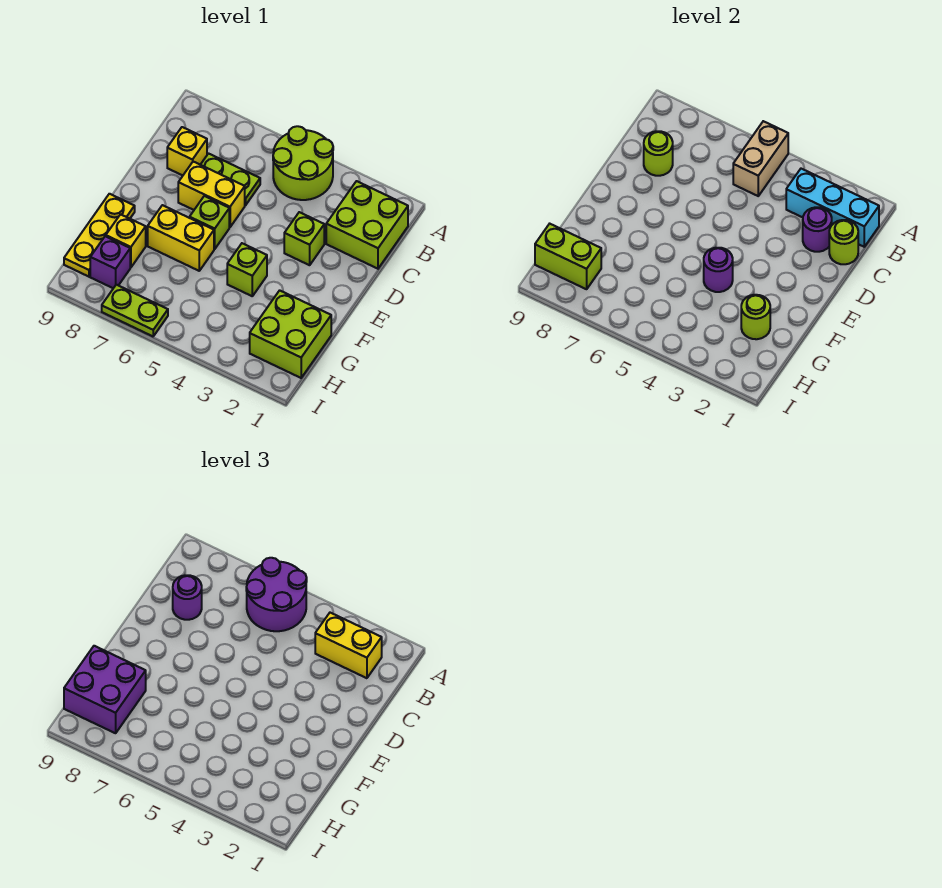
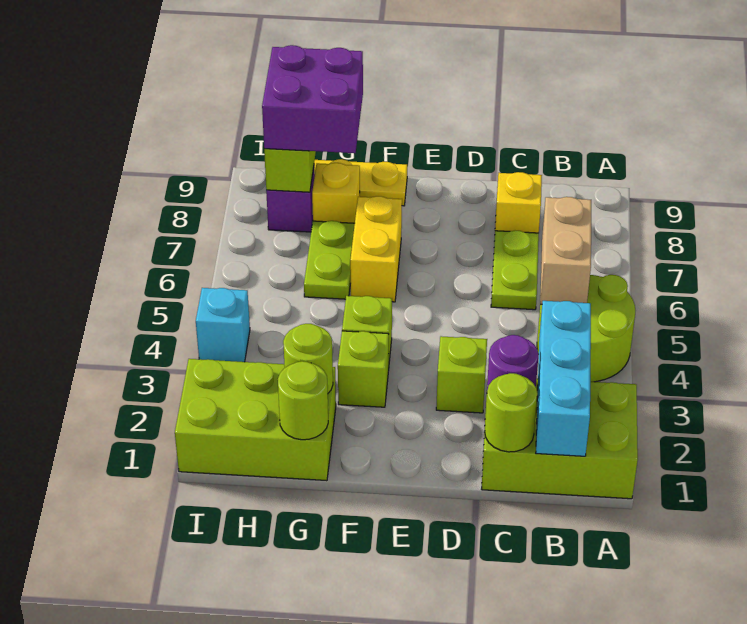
tan 1x2 brick [733,121,788,196] -> tan 1x2 brick turned to [540,197,591,304]
purple 2x2 round brick [246,558,307,631] -> none
lime 2x2 brick [326,181,408,269] -> lime 2x3 brick [482,379,638,499]
yellow 1x2 brick [315,613,382,678] -> none
lime 1x1 round brick [644,131,673,176] -> lime 1x1 round brick moved to [278,361,328,440]
purple 1x1 round brick [173,575,202,620] -> none
yellow 1x2 brick [178,162,245,227] -> none
lime 1x1 brick [190,196,229,249] -> lime 1x1 brick moved to [338,331,389,407]
purple 1x1 round brick [704,248,733,292] -> none
lime 2x2 brick [250,290,331,378] -> lime 2x3 brick [175,359,336,481]
none -> cyan 1x1 brick [196,288,250,362]
lime 1x2 plate [102,285,168,336] -> lime 1x2 plate moved to [304,221,355,299]

